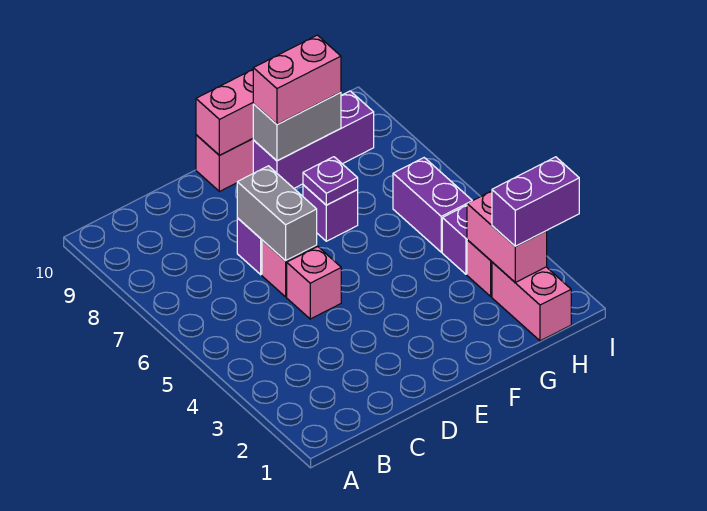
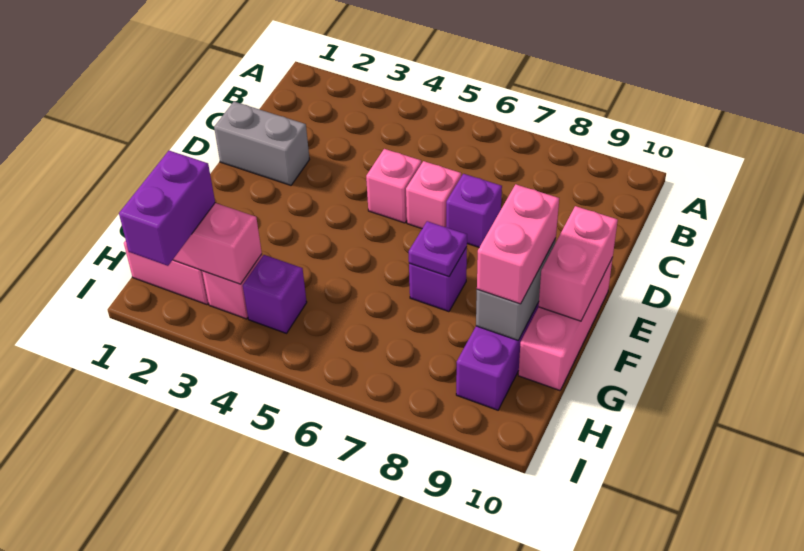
grey 1x2 brick [237,166,317,261] -> grey 1x2 brick moved to [214,102,309,185]
purple 1x2 brick [393,158,472,252] -> none

